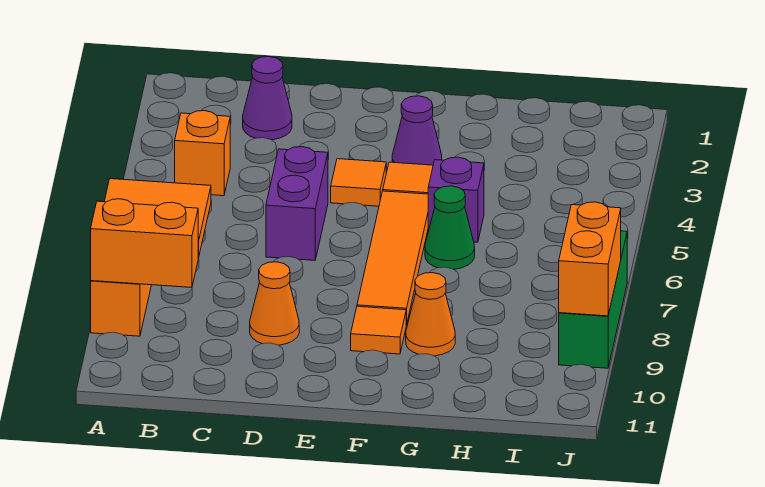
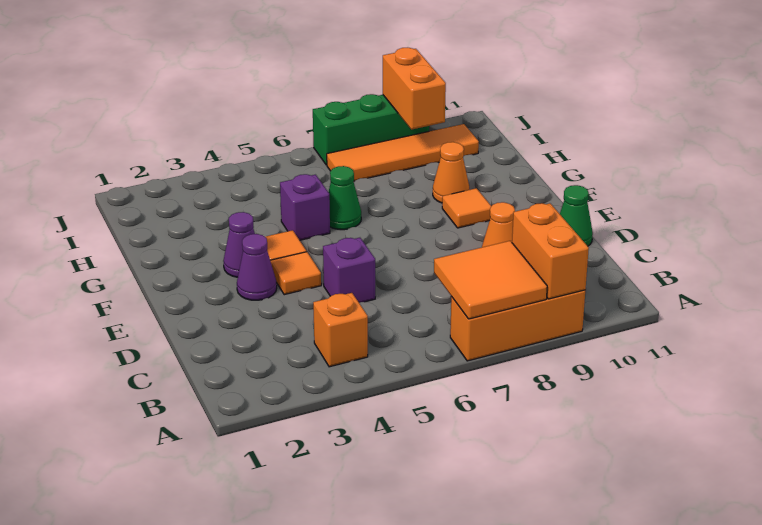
purple 1x1 cone [243,57,292,140] -> purple 1x1 cone moved to [237,234,277,300]
purple 1x2 brick [266,147,328,260] -> purple 1x1 brick [323,238,375,303]
none -> green 1x1 cone [560,185,593,246]
orange 1x4 tile [357,191,428,325] -> orange 1x4 tile moved to [327,124,479,181]
orange 1x2 brick [559,202,621,316] -> orange 1x2 brick turned to [383,48,446,130]

